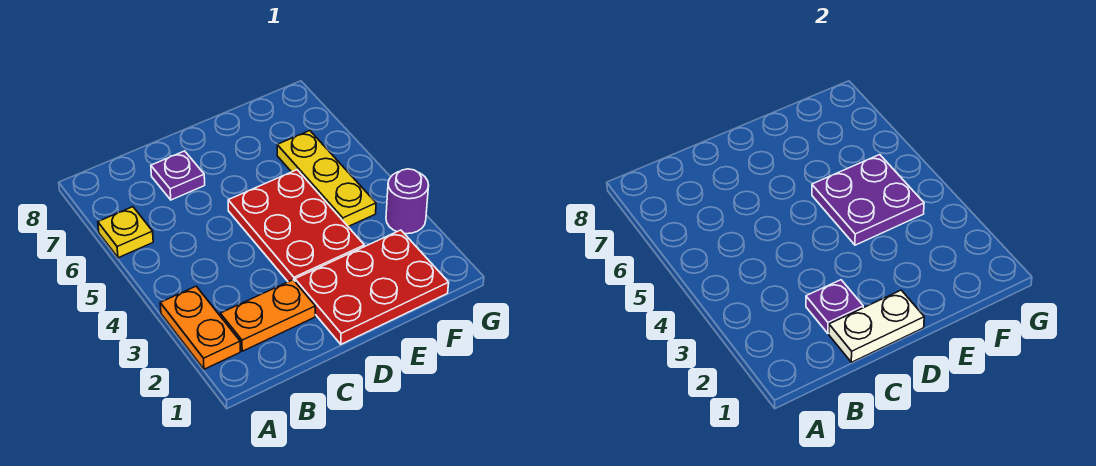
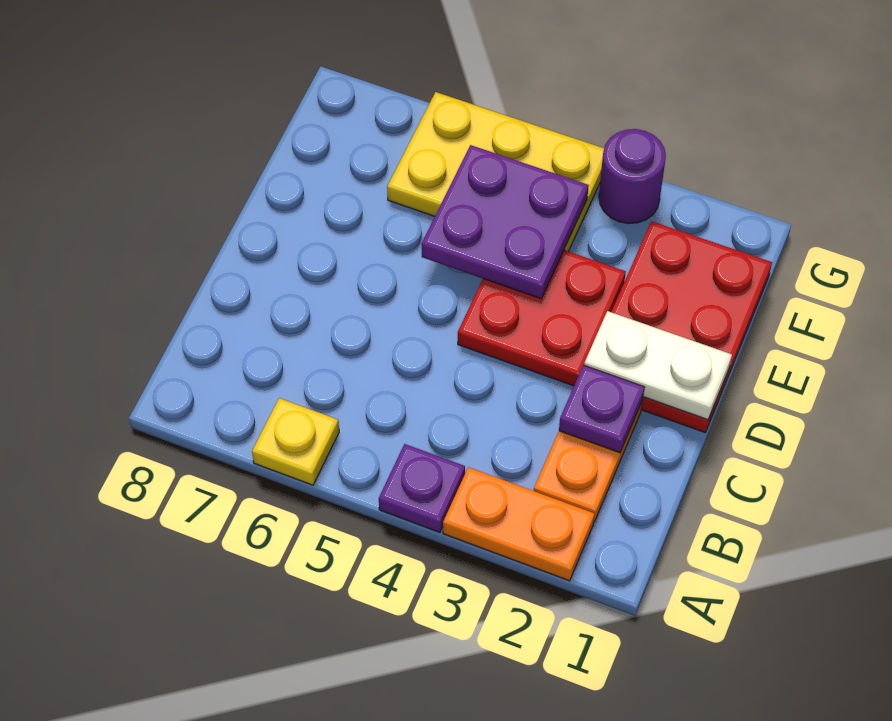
white 1x2 plate [829,290,924,362] -> white 1x2 plate turned to [584,311,732,420]
purple 1x1 plate [151,151,205,200] -> purple 1x1 plate moved to [379,444,465,532]
red 2x3 plate [228,170,364,282] -> red 2x2 plate [458,250,626,386]
yellow 1x3 plate [277,131,376,227] -> yellow 2x3 plate [387,92,604,251]

